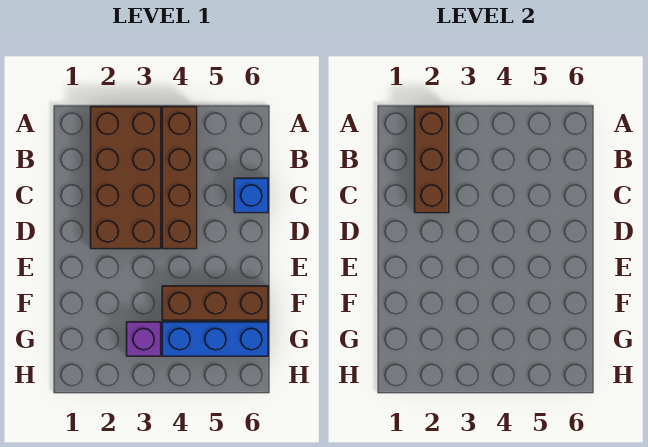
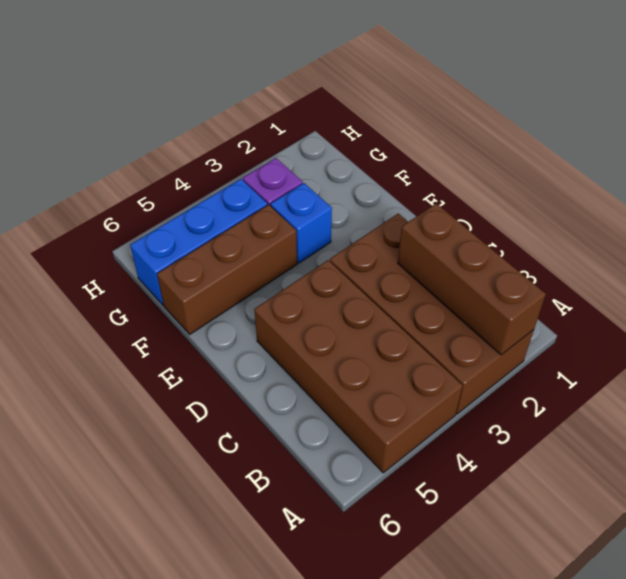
brown 1x4 brick [162,107,197,249] -> brown 2x4 brick [254,260,463,473]
blue 1x1 brick [234,178,268,213] -> blue 1x1 brick moved to [271,183,332,263]

